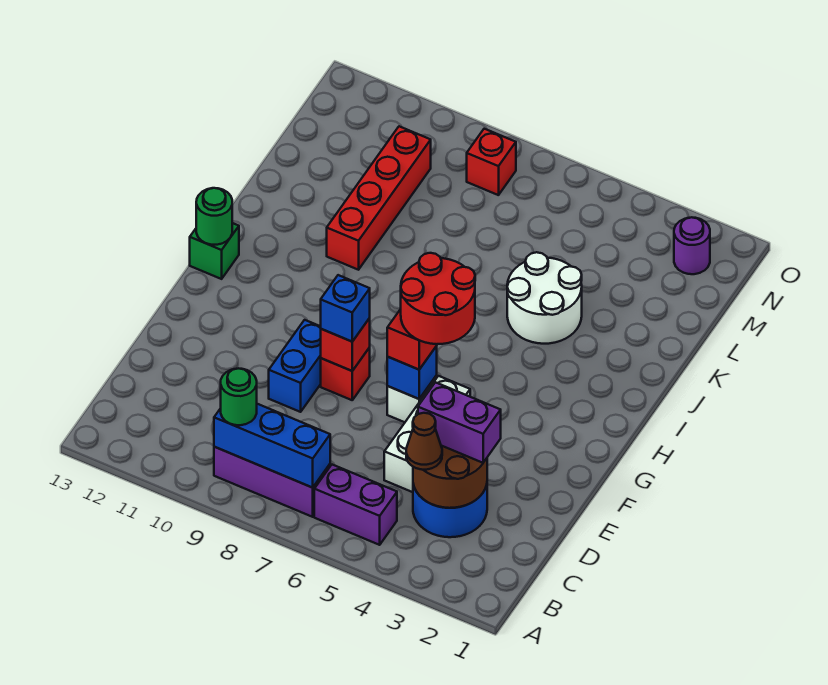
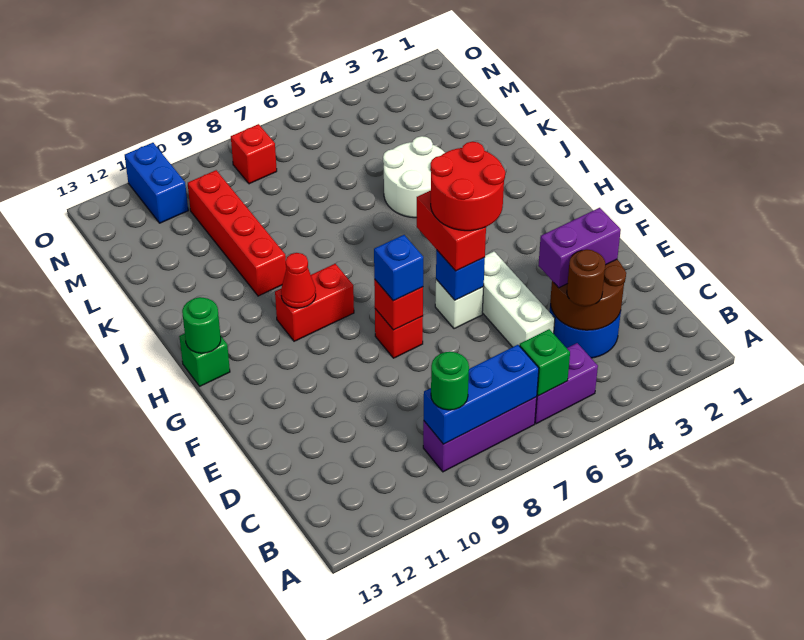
none -> green 1x1 brick [520,329,570,396]
brown 1x1 cone [406,413,442,470] -> brown 1x1 round brick [567,249,605,306]
blue 1x2 brick [269,320,321,412] -> blue 1x2 brick moved to [125,143,188,223]
none -> red 1x2 brick [275,264,354,341]
none -> red 1x1 cone [281,253,316,308]
purple 1x1 round brick [674,217,710,274] -> none

